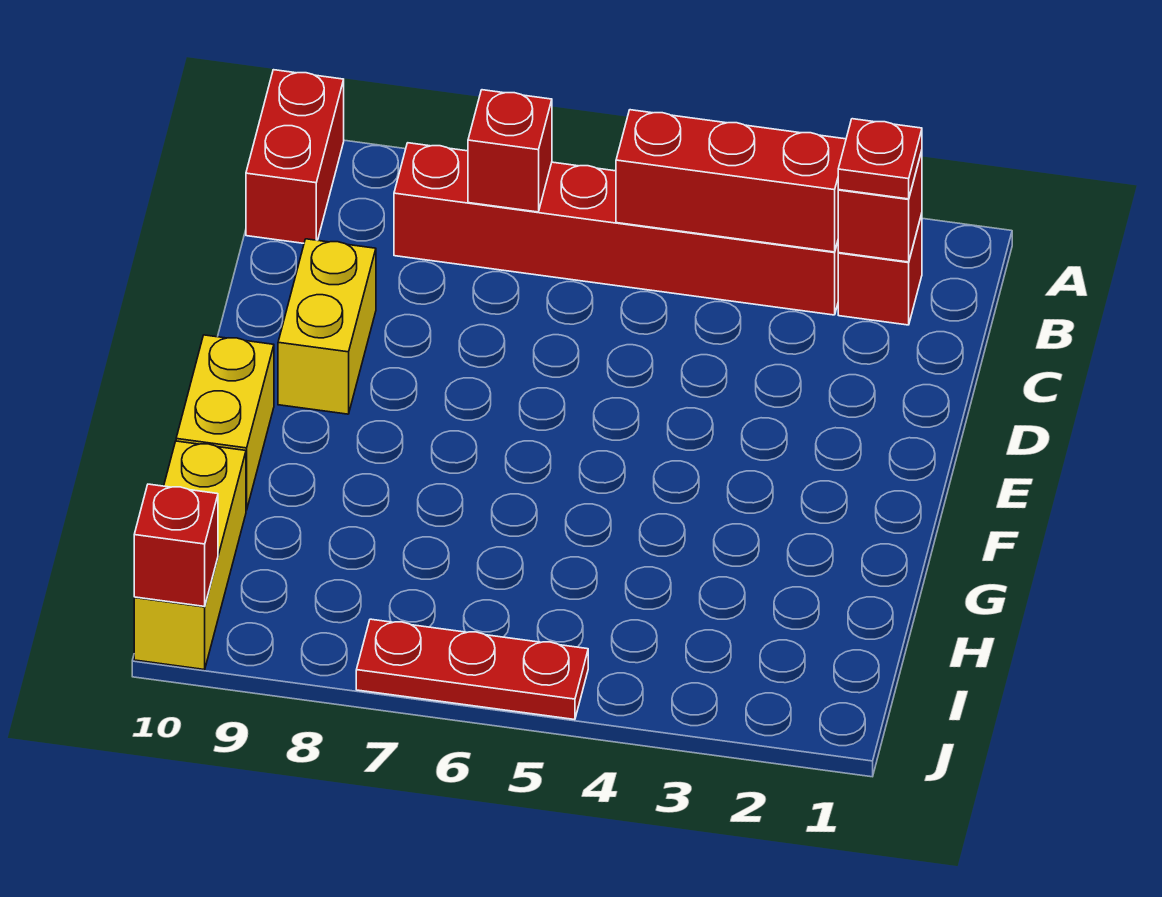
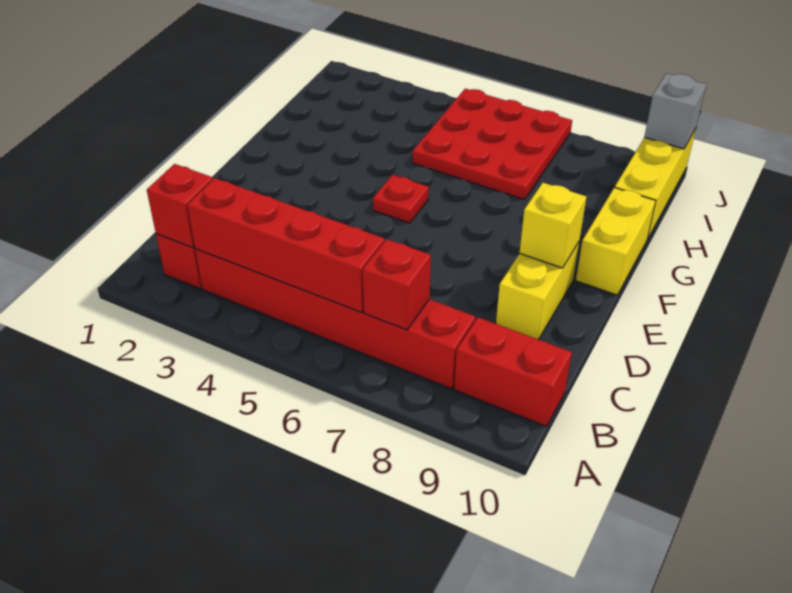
red 1x2 brick [246,70,344,243] -> red 1x2 brick turned to [454,317,572,427]
red 1x1 plate [838,119,922,199] -> red 1x1 plate moved to [373,175,429,223]
red 1x3 brick [616,110,846,252] -> red 1x4 brick [187,178,384,312]
none -> yellow 1x1 brick [520,183,586,268]
red 1x3 plate [356,619,588,720] -> red 3x3 plate [413,89,572,200]
red 1x1 brick [134,484,218,606] -> grey 1x1 brick [644,73,707,149]

